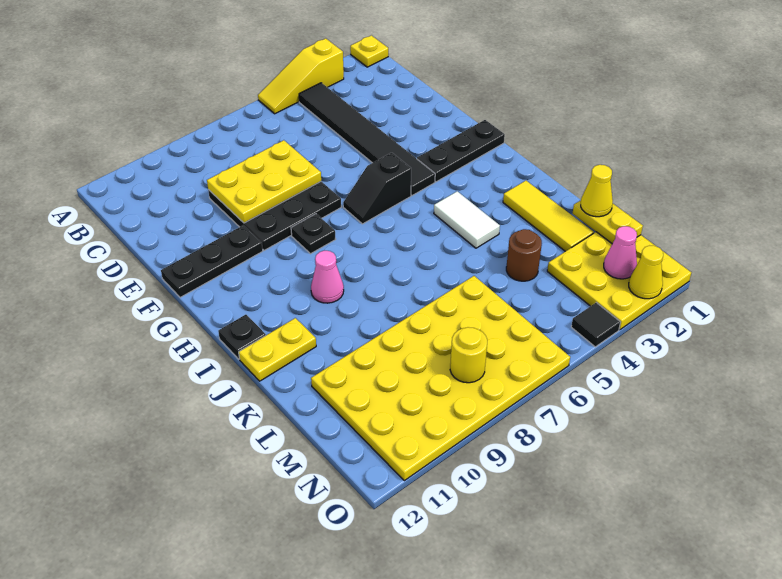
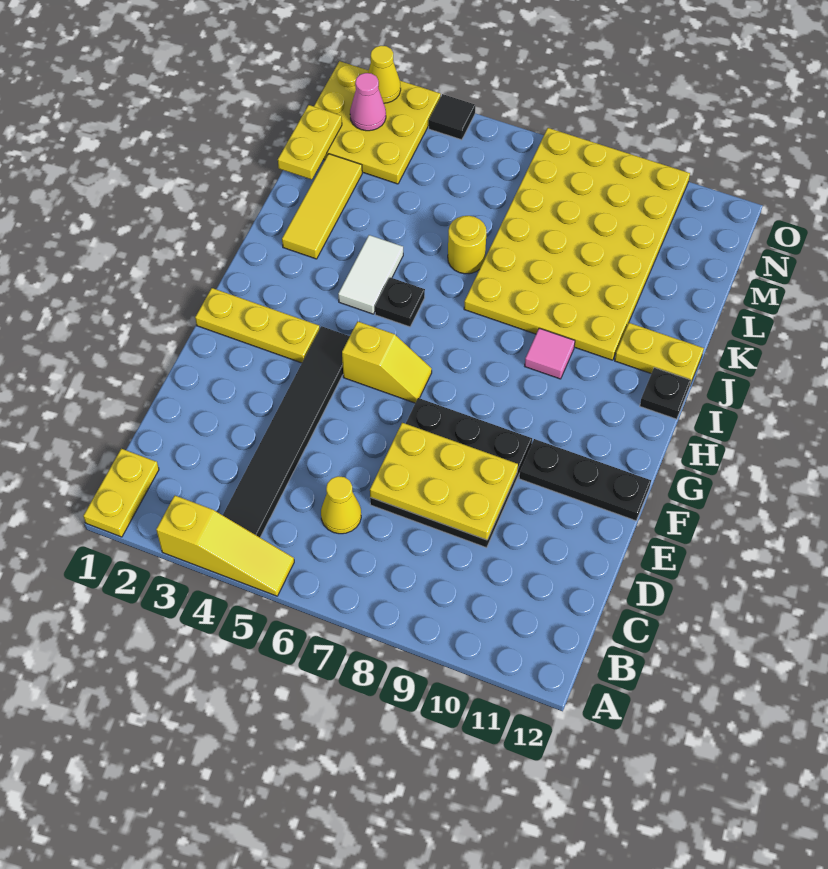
yellow 1x1 plate [350,35,388,67] -> yellow 1x2 plate [83,449,159,537]
black 1x3 plate [417,120,505,182] -> yellow 1x3 plate [195,288,320,363]
black 1x2 slope [343,153,411,224] -> yellow 1x2 slope [342,322,432,403]
black 1x1 plate [291,214,335,254] -> black 1x1 plate moved to [375,277,425,327]
pink 1x1 cone [311,251,344,303] -> pink 1x1 tile [525,328,575,379]
yellow 1x1 cone [581,165,613,217] -> yellow 1x1 cone moved to [321,476,361,534]
brown 1x1 round brick [506,229,542,281] -> none
yellow 4x6 plate [311,276,570,481] -> yellow 4x6 plate turned to [464,128,690,360]
yellow 1x1 round brick [450,327,487,383] -> yellow 1x1 round brick moved to [448,216,487,274]

